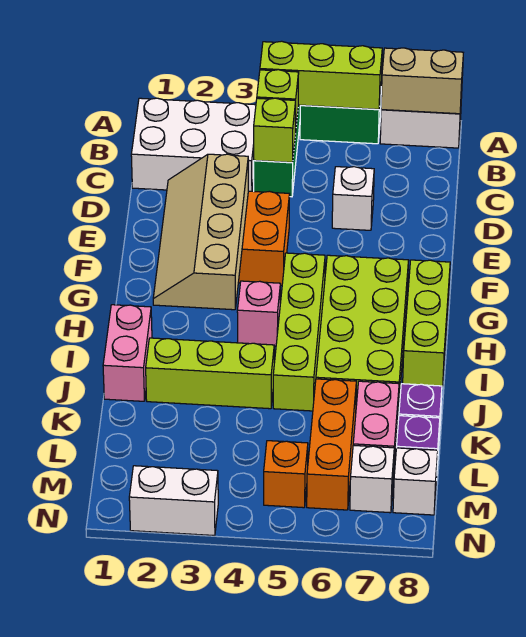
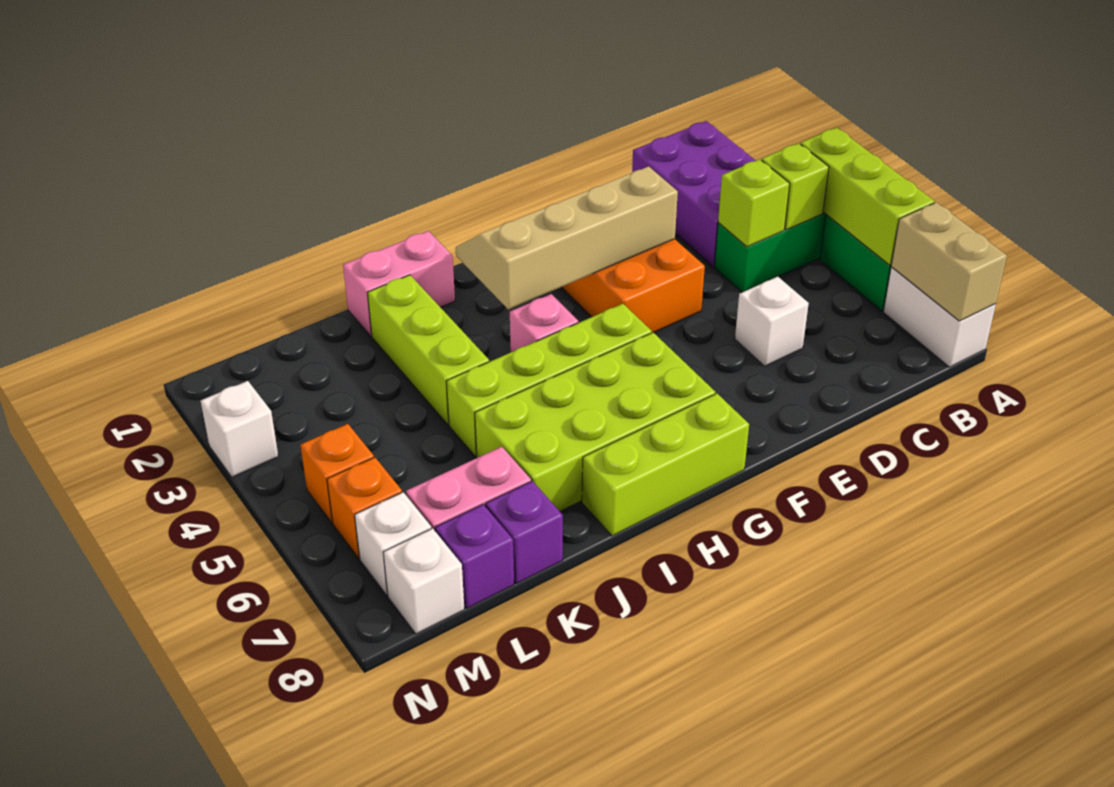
white 2x3 brick [131,98,256,191] -> purple 2x3 brick [632,121,756,266]
orange 1x3 brick [307,379,356,510] -> orange 1x1 brick [327,457,402,558]
white 1x2 brick [129,466,218,536] -> white 1x1 brick [201,381,278,477]

